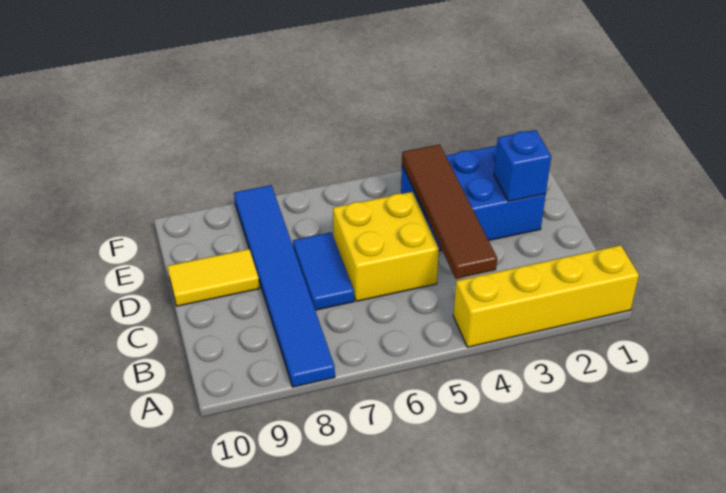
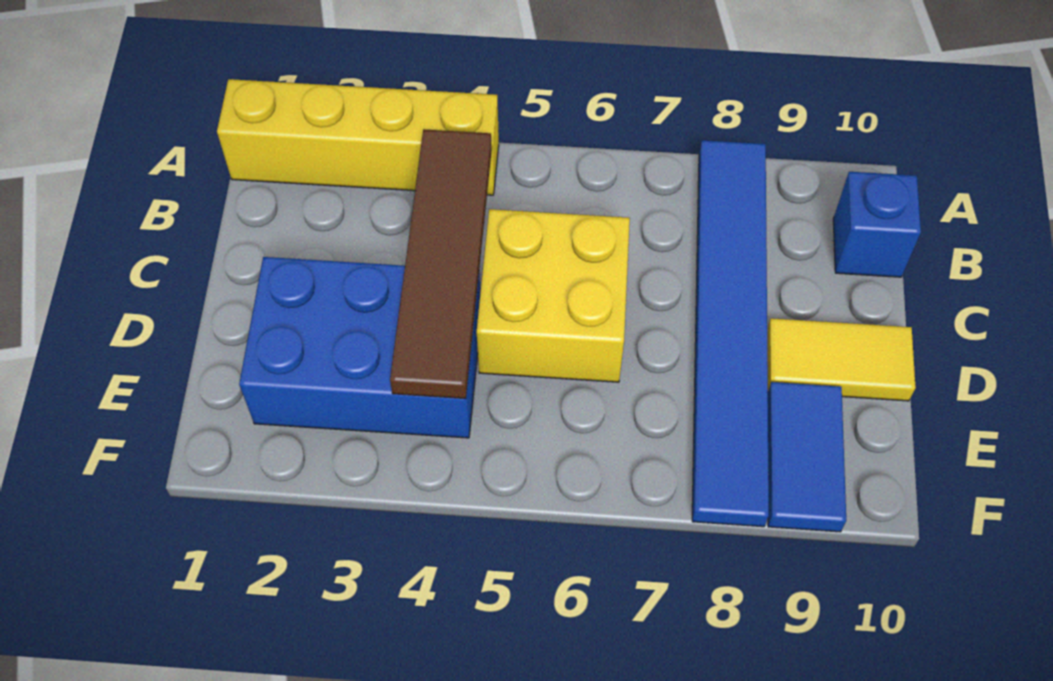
blue 1x2 tile [293,232,354,310] -> blue 1x2 tile moved to [768,382,846,532]
blue 1x1 brick [494,130,551,201] -> blue 1x1 brick moved to [833,172,921,277]

